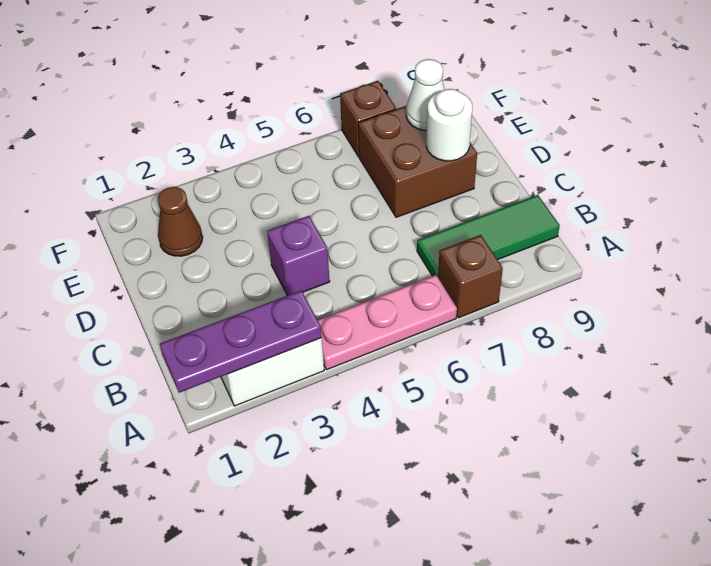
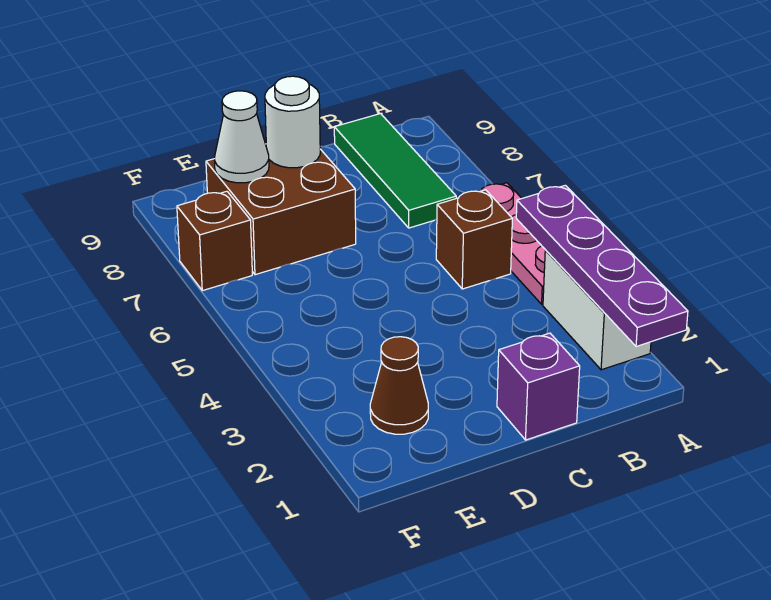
purple 1x3 plate [160,291,322,393] -> purple 1x4 plate [516,185,688,347]
brown 1x1 brick [438,235,503,318] -> brown 1x1 brick moved to [436,190,512,289]
purple 1x1 brick [267,216,330,296] -> purple 1x1 brick moved to [497,333,580,440]

